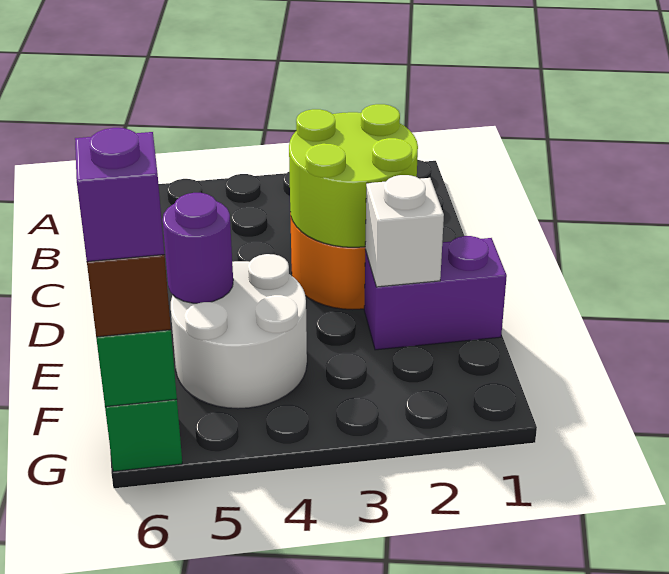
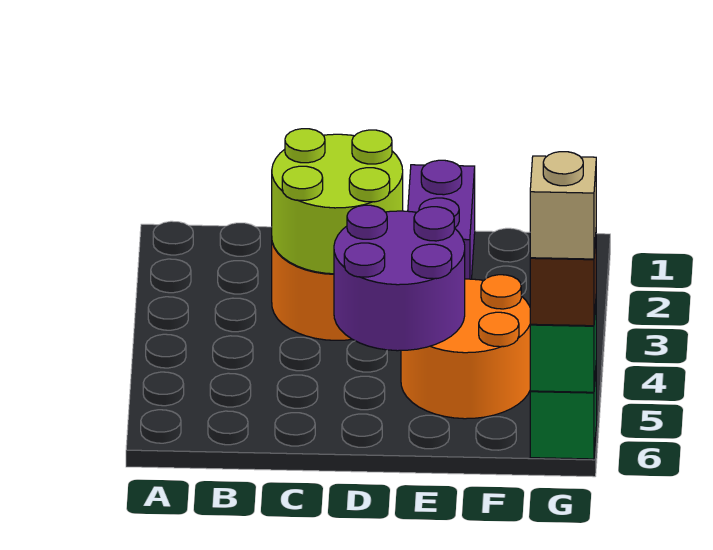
white 1x1 brick [365,175,444,287] -> none
white 2x2 round brick [171,254,307,409] -> orange 2x2 round brick [401,275,530,419]
purple 1x1 round brick [163,193,233,303] -> purple 2x2 round brick [334,205,465,351]
purple 1x1 brick [75,128,164,262] -> tan 1x1 brick [530,152,596,259]

